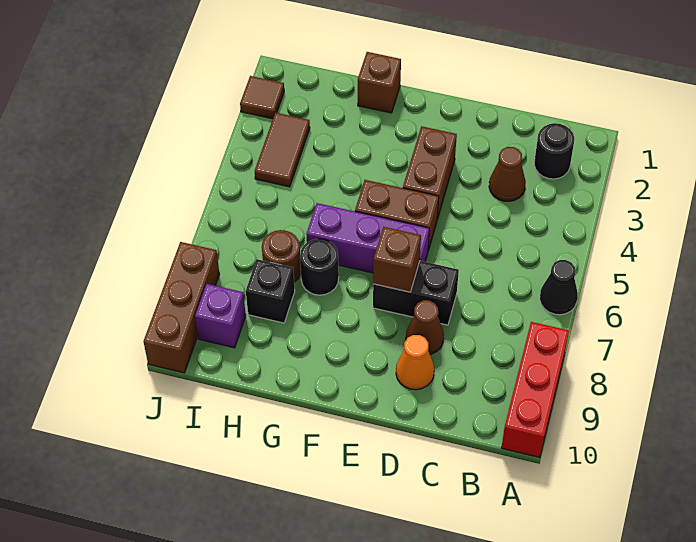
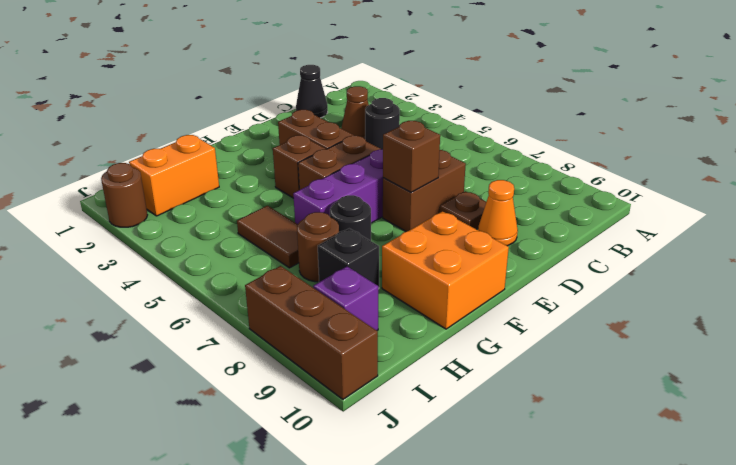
black 1x1 cone [540,260,578,315] -> black 1x1 cone moved to [296,65,328,118]
red 1x3 brick [502,322,569,457] -> none
black 1x1 round brick [534,123,574,179] -> black 1x1 round brick moved to [365,98,400,150]
black 1x2 brick [373,261,459,325] -> brown 1x2 brick [383,150,466,232]
brown 1x1 cone [406,300,444,354] -> brown 1x1 plate [440,191,486,229]
none -> orange 2x2 brick [382,211,509,329]
brown 1x1 brick [358,52,401,113] -> brown 1x1 brick moved to [273,135,325,198]
none -> orange 1x2 brick [129,135,219,216]
brown 1x2 tile [255,113,310,187] -> brown 1x2 tile moved to [237,206,299,268]
brown 1x1 tile [240,76,284,119] -> brown 1x1 round brick [101,163,147,227]

